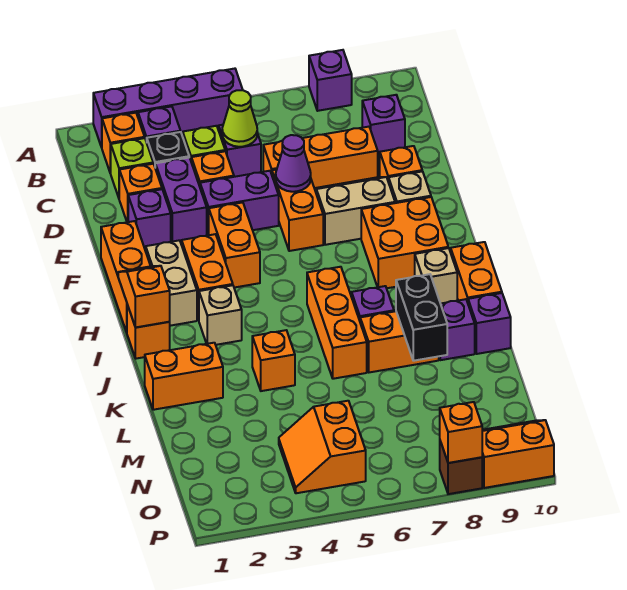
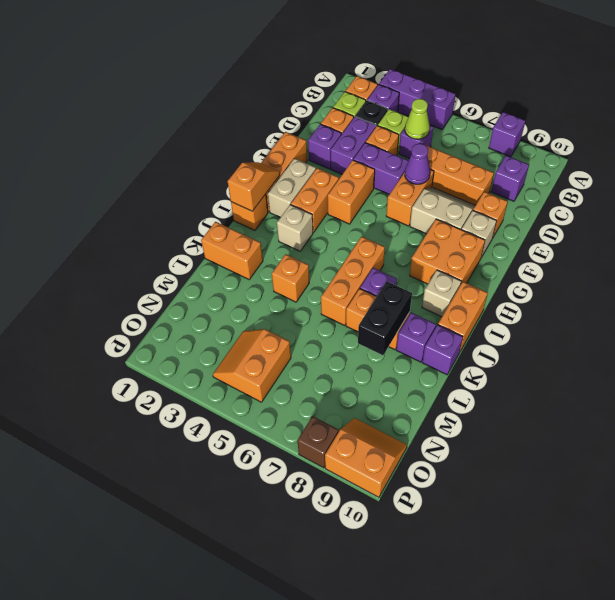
purple 1x4 brick [93,69,243,147] -> purple 1x3 brick [379,69,455,130]
orange 1x1 brick [440,402,483,463] -> none

